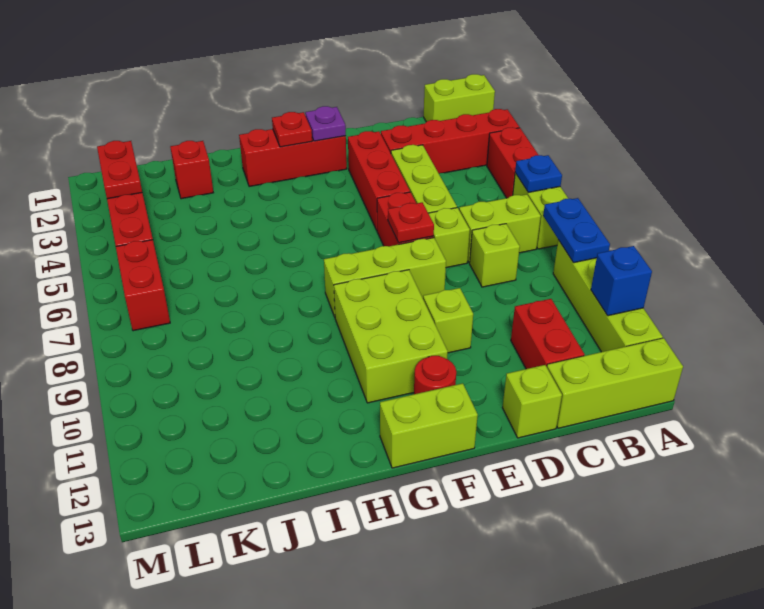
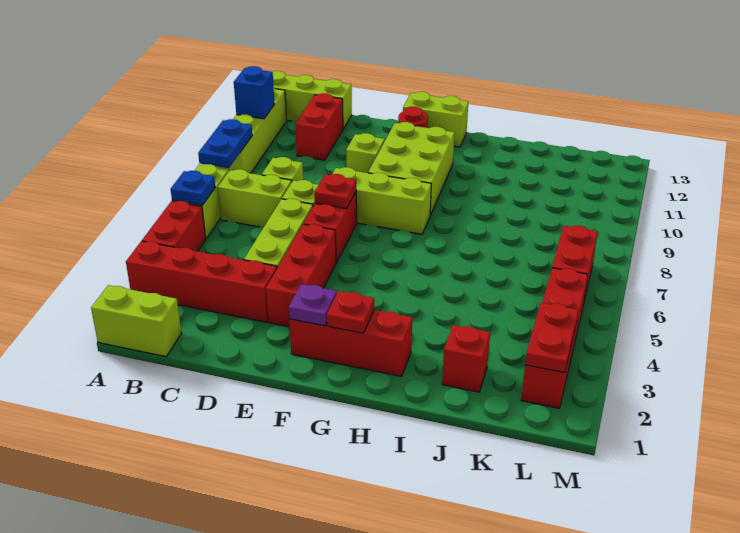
lime 1x1 brick [502,365,562,438] -> none

